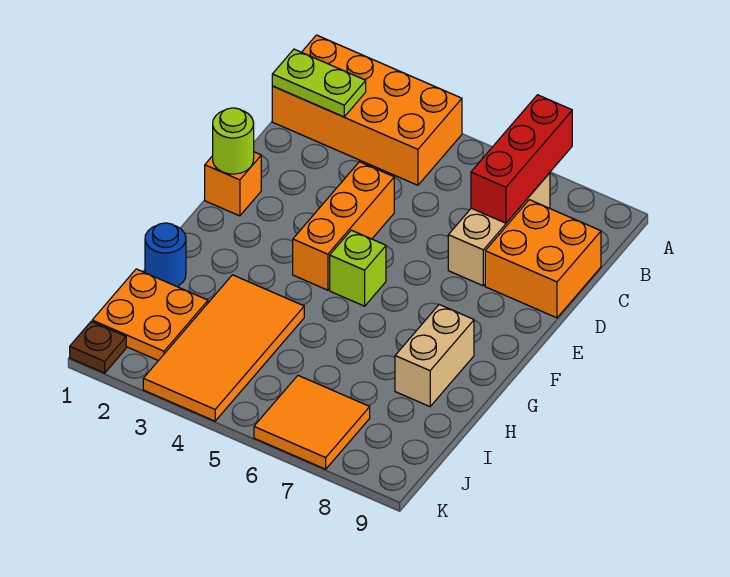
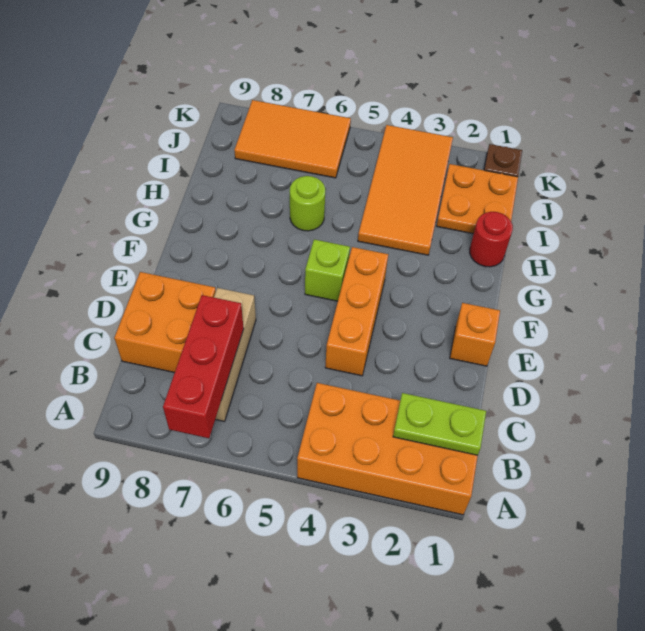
lime 1x1 round brick [213,108,254,174] -> lime 1x1 round brick moved to [290,176,325,231]
tan 1x2 brick [395,305,474,407] -> none
blue 1x1 round brick [145,223,186,286] -> red 1x1 round brick [470,212,513,267]
orange 2x2 tile [254,376,370,469] -> orange 2x3 tile [234,100,351,178]

